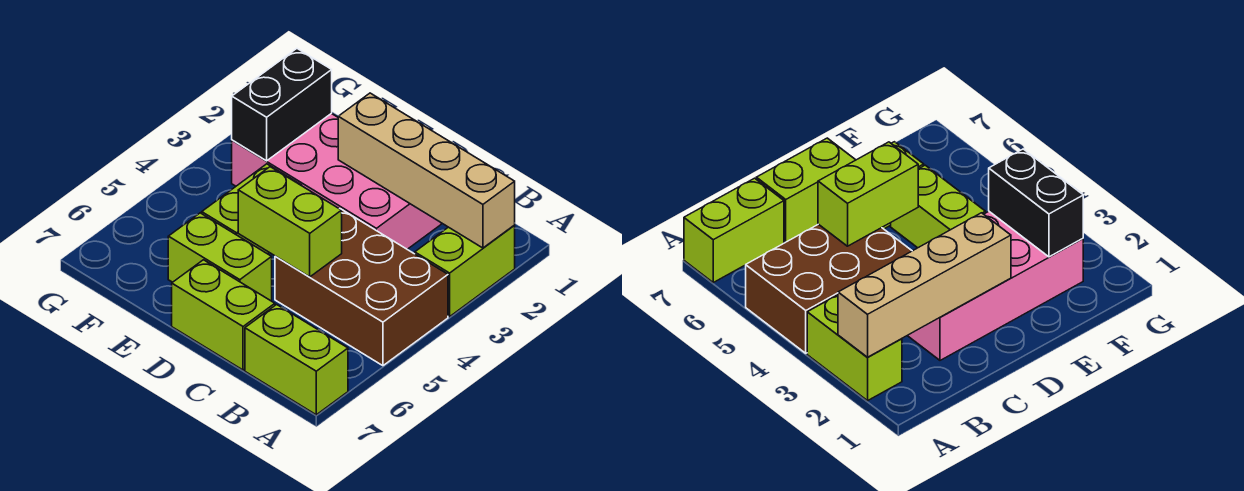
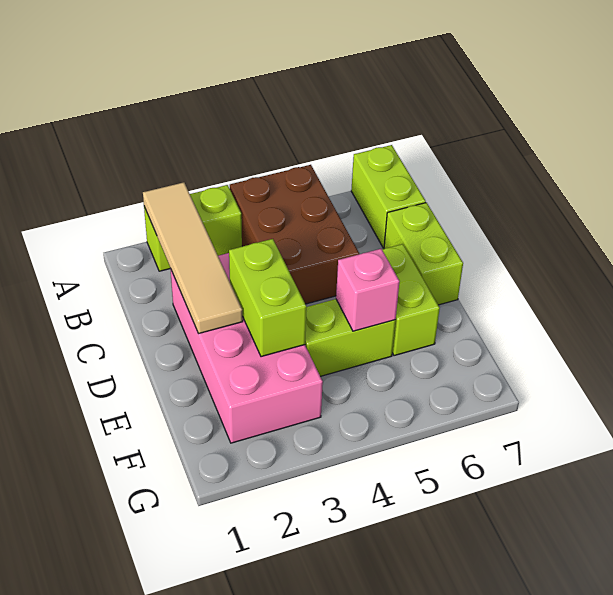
tan 1x4 brick [338,93,515,248] -> tan 1x4 tile [143,182,243,334]
lime 1x2 brick [238,167,342,277] -> lime 1x2 brick moved to [229,239,306,357]
none -> pink 1x1 brick [336,249,400,331]
black 1x2 brick [232,49,332,161] -> none

